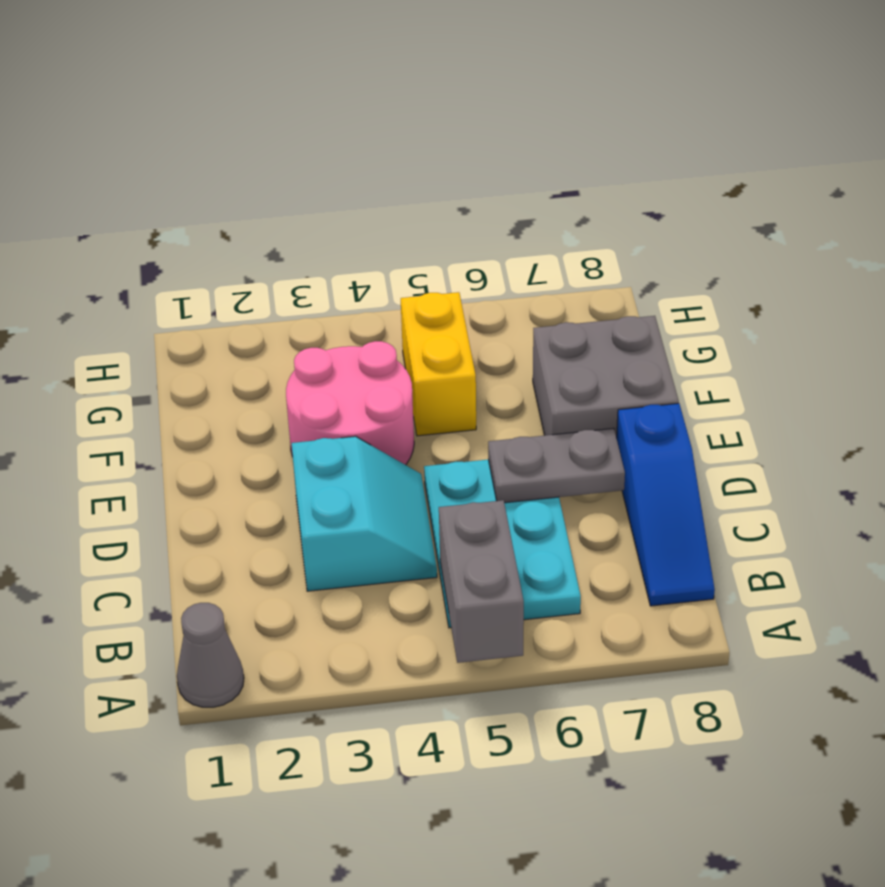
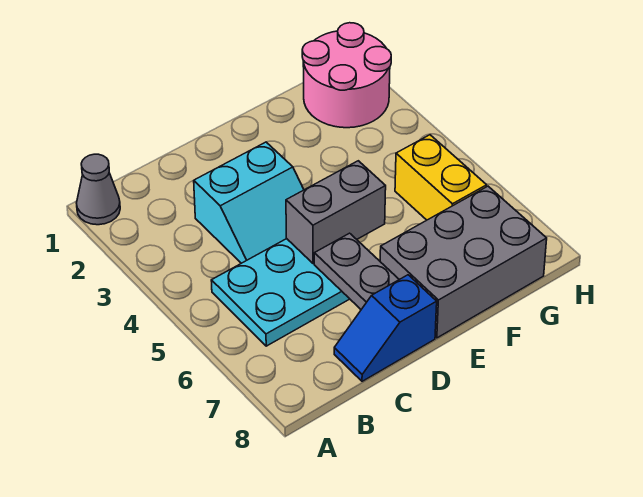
grey 1x2 brick [439,500,524,663] -> grey 1x2 brick moved to [286,161,386,264]
blue 1x3 slope [617,403,715,606] -> blue 1x2 slope [334,275,437,381]
pink 2x2 round brick [286,341,414,465] -> pink 2x2 round brick moved to [302,23,391,128]
grey 2x2 brick [533,316,679,438] -> grey 2x3 brick [380,186,547,338]
yellow 1x2 brick [401,292,476,436] -> yellow 1x2 brick turned to [395,135,487,220]

